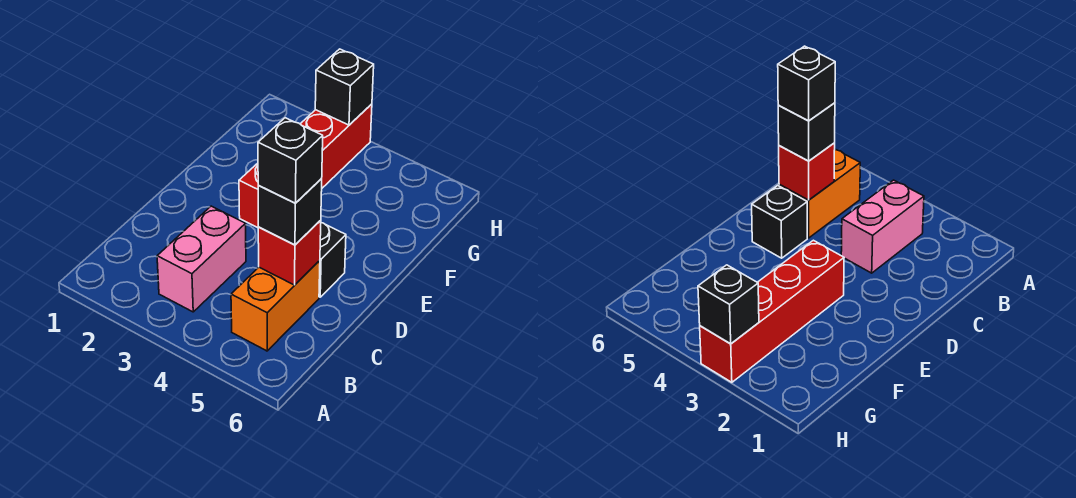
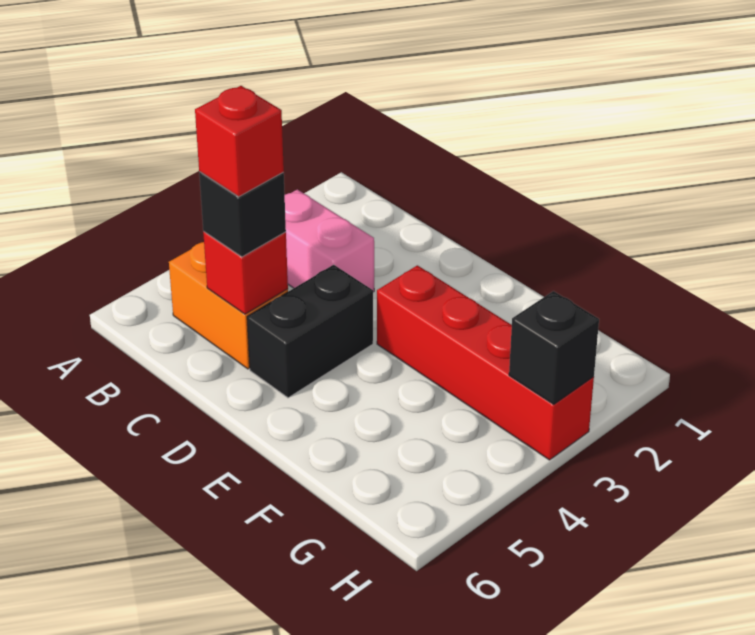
black 1x1 brick [258,118,323,203] -> red 1x1 brick [195,86,284,197]
black 1x1 brick [319,223,346,297] -> black 1x2 brick [247,265,373,398]

